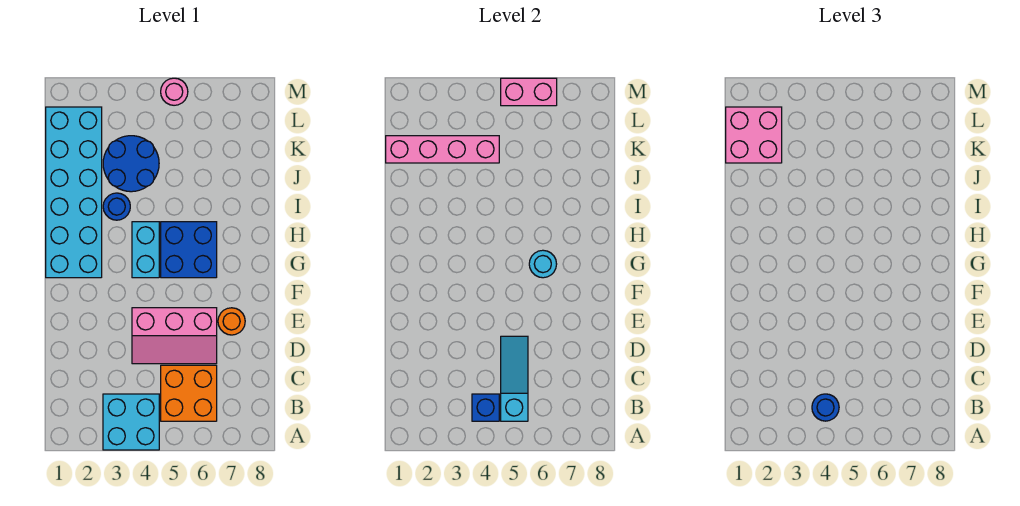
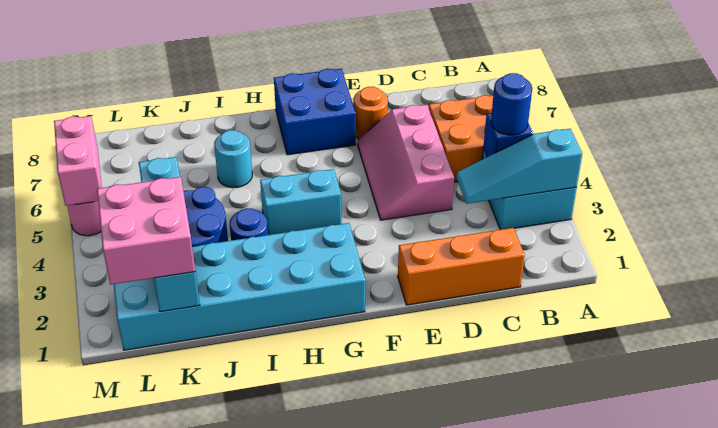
cyan 1x3 slope [501,336,528,421] -> cyan 1x3 slope moved to [457,129,582,204]
none -> orange 1x3 brick [398,228,525,305]
pink 2x3 slope [132,308,217,364] -> pink 2x3 slope turned to [358,105,454,220]
blue 2x2 brick [161,222,217,278] -> blue 2x2 brick moved to [274,69,356,155]
cyan 1x1 round brick [529,250,557,278] -> cyan 1x1 round brick moved to [214,130,252,188]
pink 1x4 brick [386,136,499,163] -> cyan 1x4 brick [139,157,200,312]

